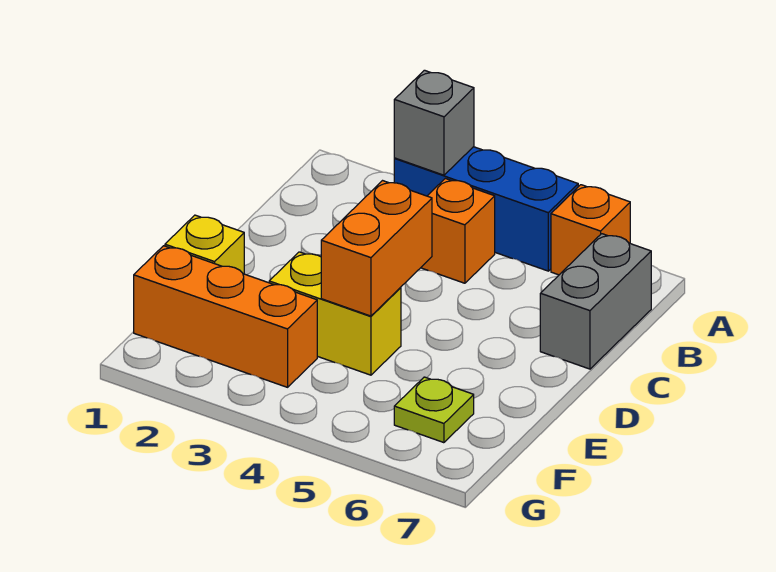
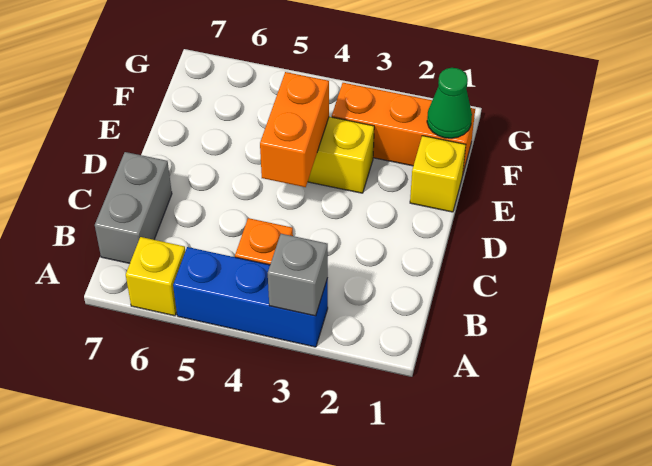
orange 1x1 brick [551,185,630,275] -> yellow 1x1 brick [126,237,185,316]
none -> green 1x1 cone [427,68,472,138]
lime 1x1 plate [394,377,474,443] -> none

